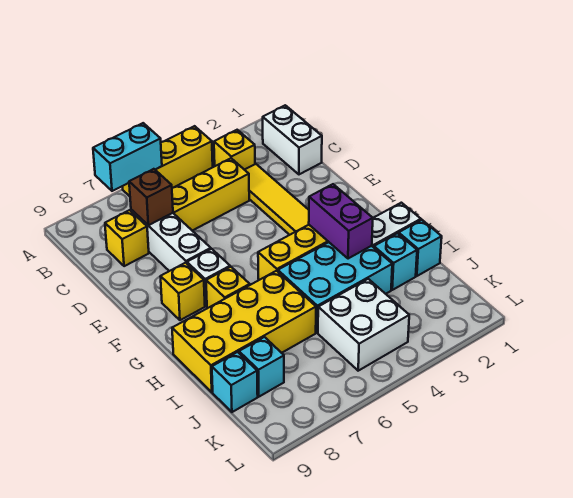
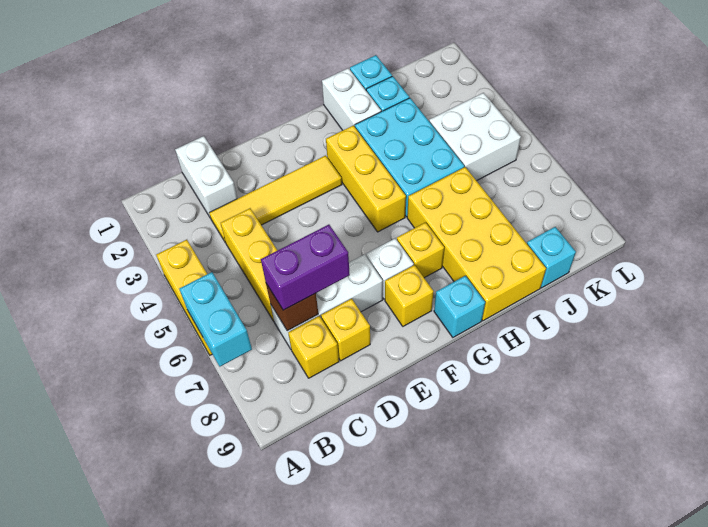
white 1x2 brick [263,105,322,174] -> white 1x2 brick turned to [175,136,237,218]
yellow 1x1 brick [214,130,255,170] -> yellow 1x1 brick moved to [321,299,370,361]
purple 1x2 brick [309,184,373,259] -> purple 1x2 brick moved to [261,225,350,310]
cyan 1x1 brick [239,337,284,397] -> cyan 1x1 brick moved to [434,276,485,337]

